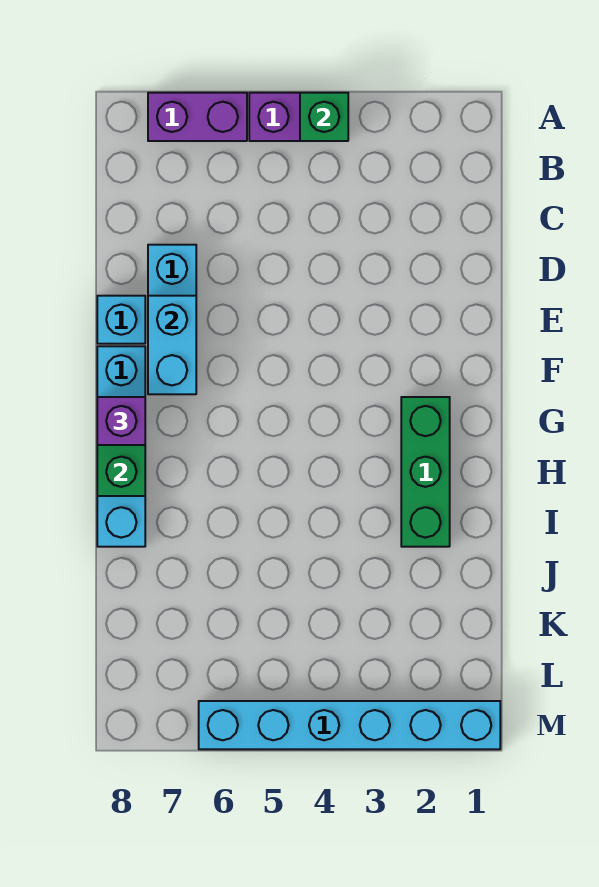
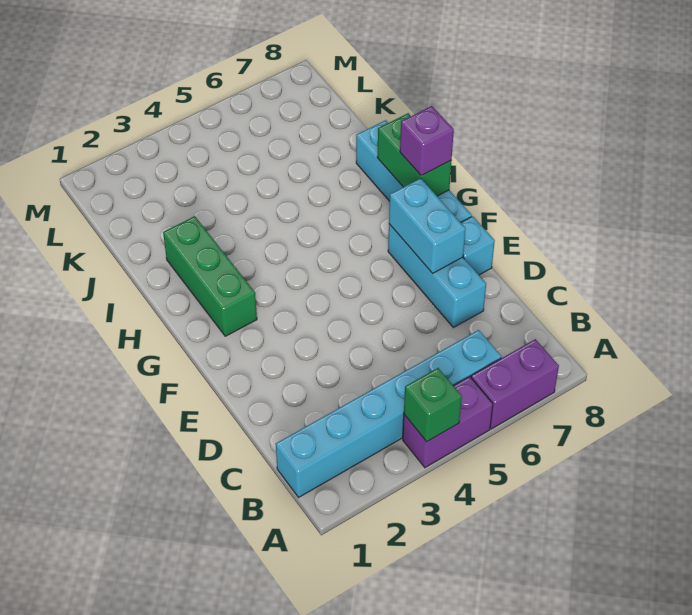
cyan 1x6 brick [199,701,500,749] -> cyan 1x6 brick moved to [276,330,502,497]

